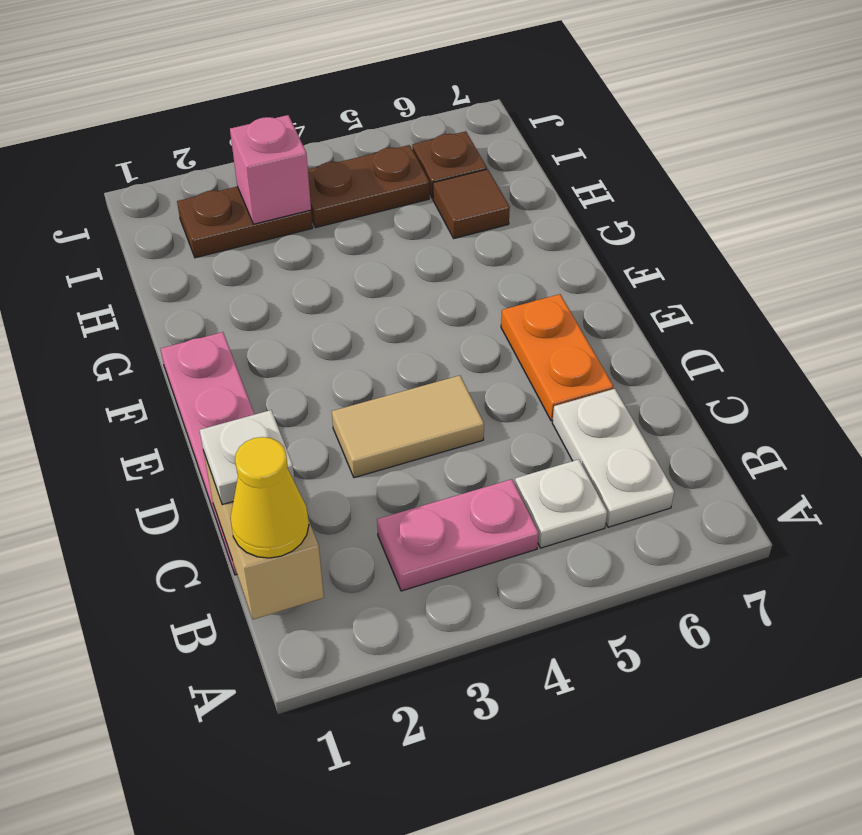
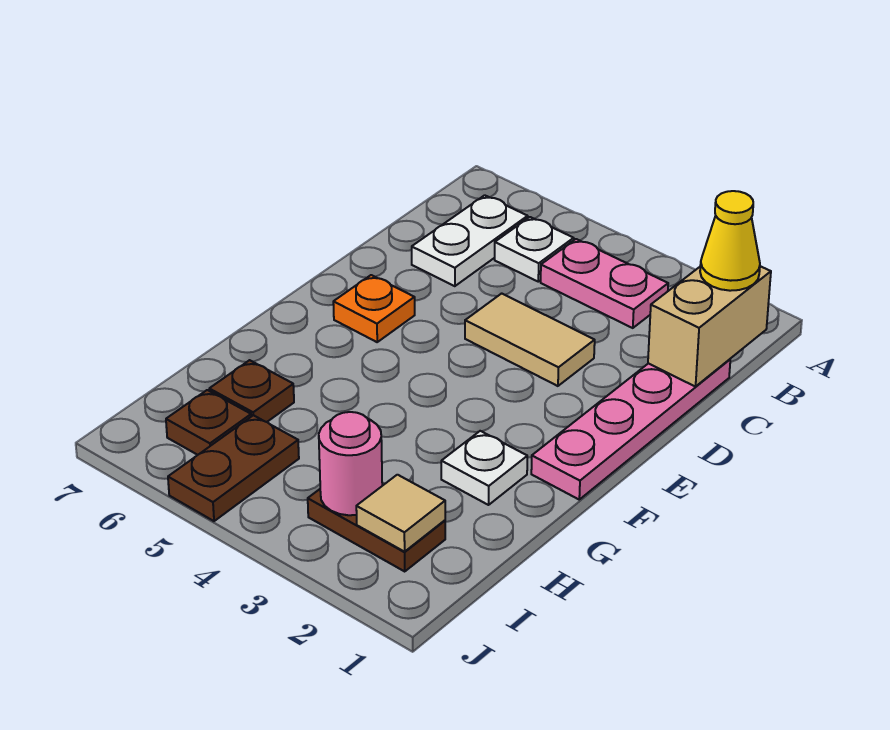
white 1x1 plate [200,410,295,505] -> white 1x1 plate moved to [441,431,527,505]
orange 1x2 plate [501,294,614,421] -> orange 1x1 plate [333,275,415,342]
brown 1x1 tile [433,169,510,238] -> brown 1x1 plate [209,360,294,422]
none -> tan 1x1 tile [356,475,445,552]
pink 1x1 brick [230,115,311,224] -> pink 1x1 round brick [319,412,382,515]
brown 1x2 plate [308,145,429,227] -> brown 1x2 plate turned to [168,415,299,521]

